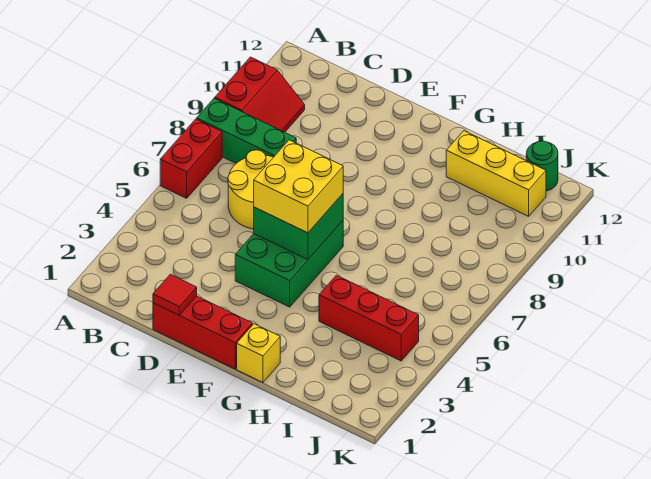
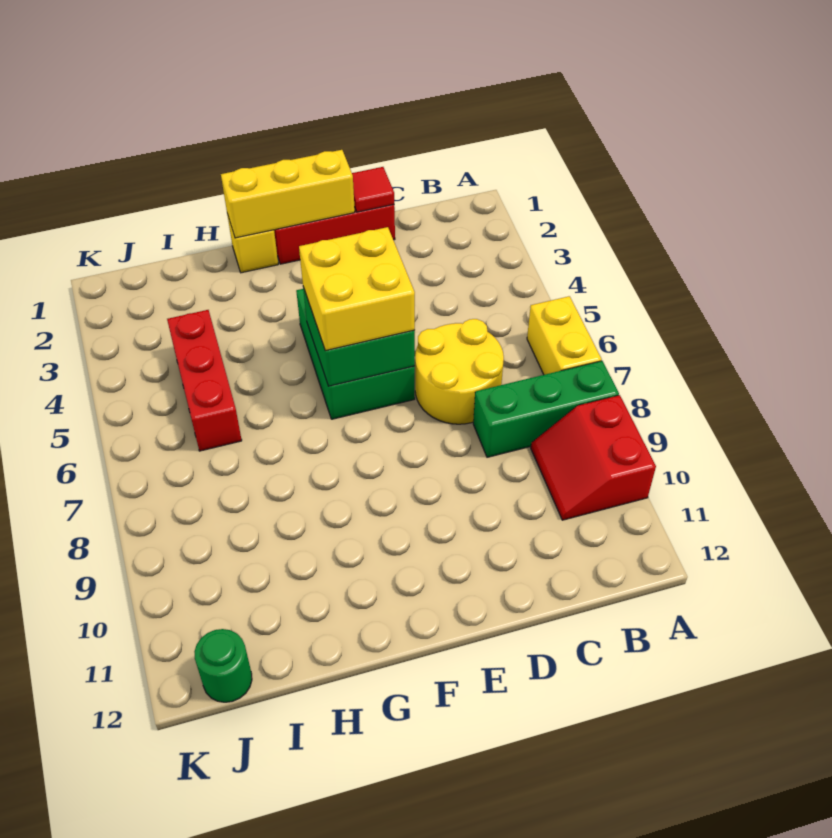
red 1x2 brick [160,119,222,198] -> yellow 1x2 brick [527,296,602,375]
red 1x3 brick [319,275,419,361] -> red 1x3 brick turned to [167,310,242,451]
yellow 1x3 brick [446,131,546,216] -> yellow 1x3 brick moved to [221,150,355,238]

